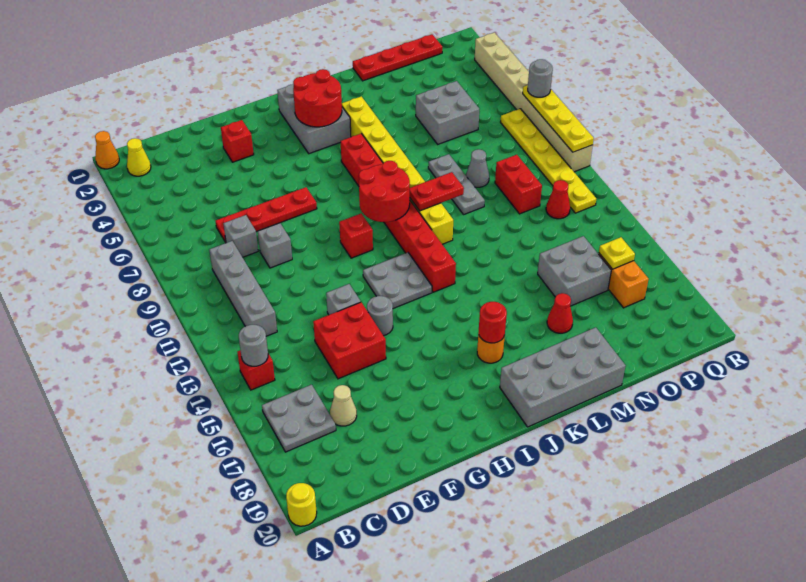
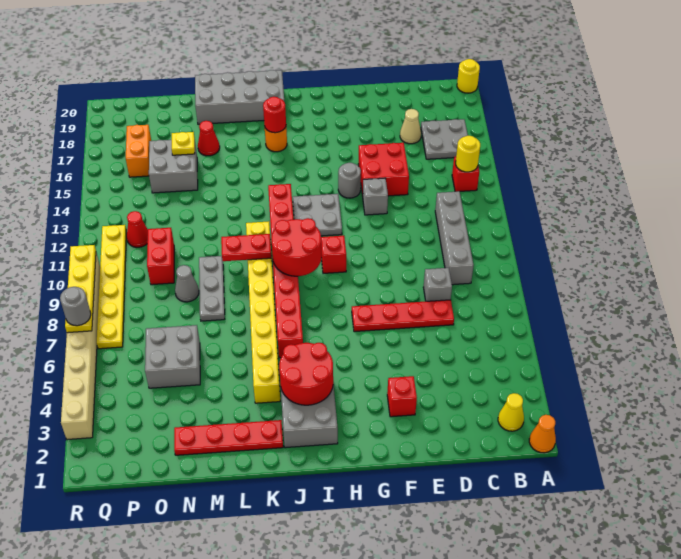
grey 1x1 round brick [239,325,268,366] -> yellow 1x1 round brick [456,136,480,172]
grey 1x1 brick [258,223,292,268] -> none
red 1x4 plate [353,34,442,81] -> red 1x4 plate moved to [174,420,283,455]
yellow 1x1 plate [599,237,635,269] -> yellow 1x1 plate moved to [172,132,195,155]

